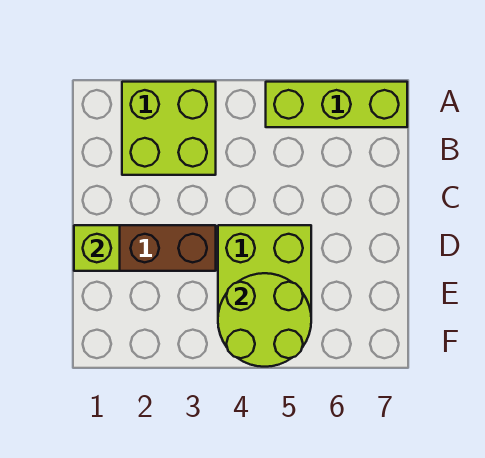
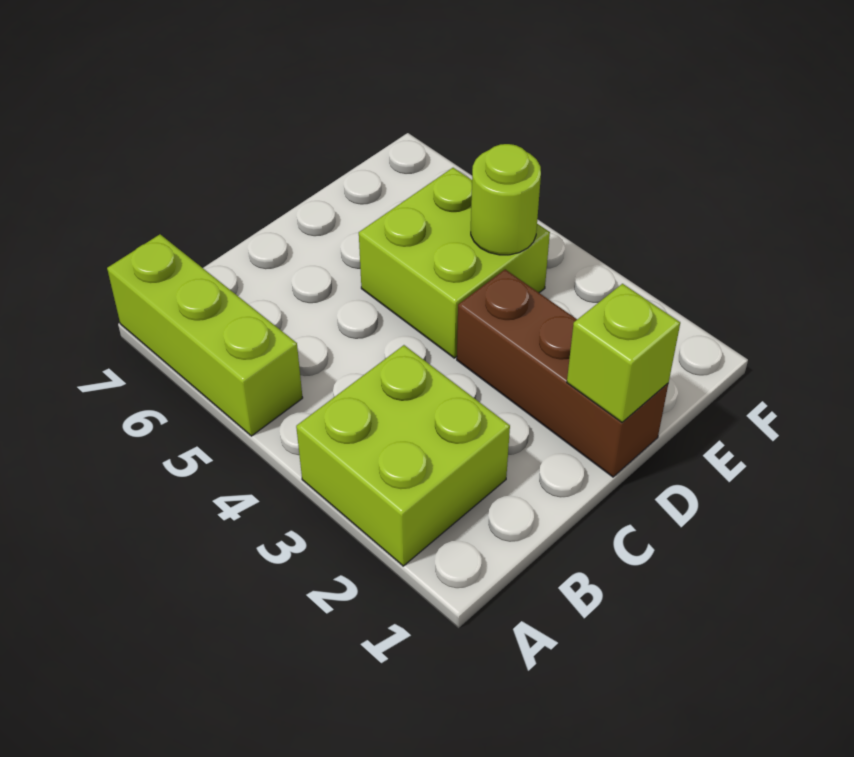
lime 2x2 round brick [218,273,311,367] -> lime 1x1 round brick [471,144,541,255]

